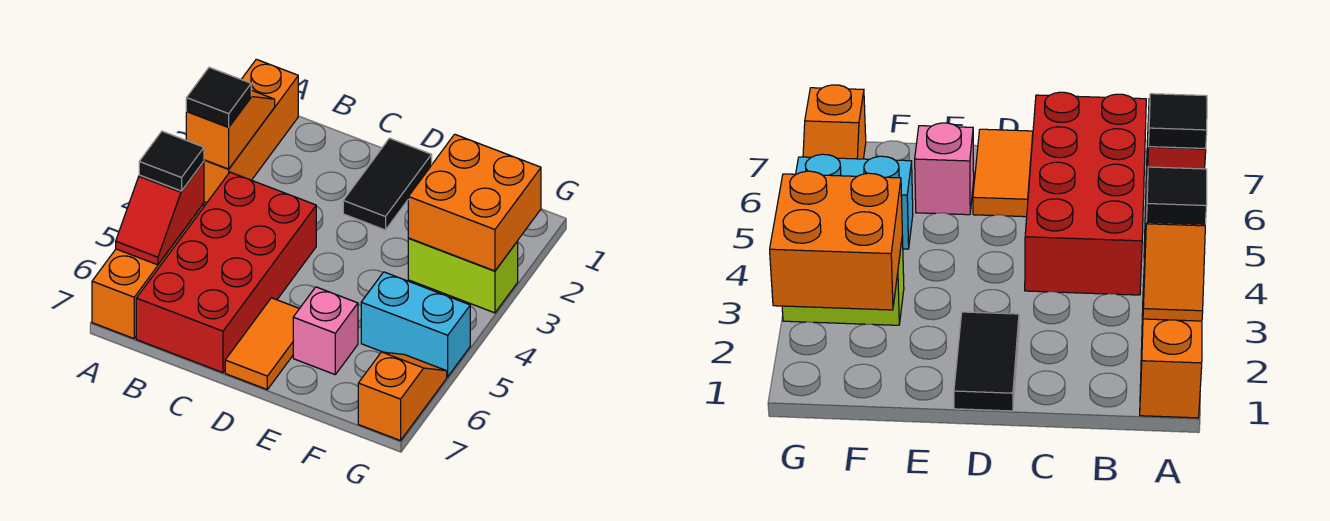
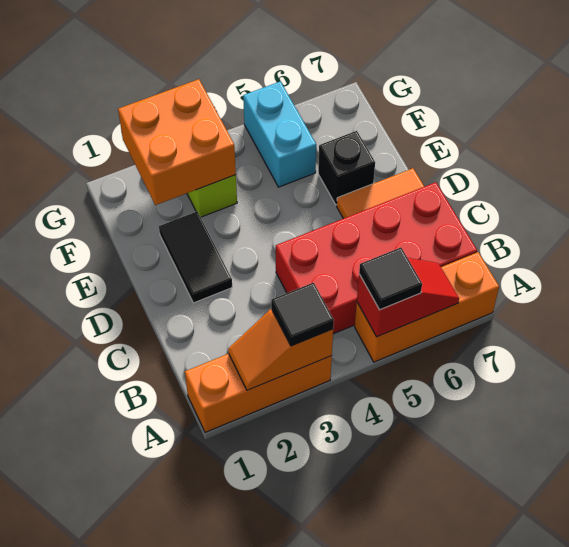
black 1x2 tile [343,138,432,230] -> black 1x2 tile turned to [159,212,232,303]
pink 1x1 brick [293,287,358,374] -> black 1x1 brick [318,131,375,205]
orange 1x2 slope [358,352,447,441] -> none

